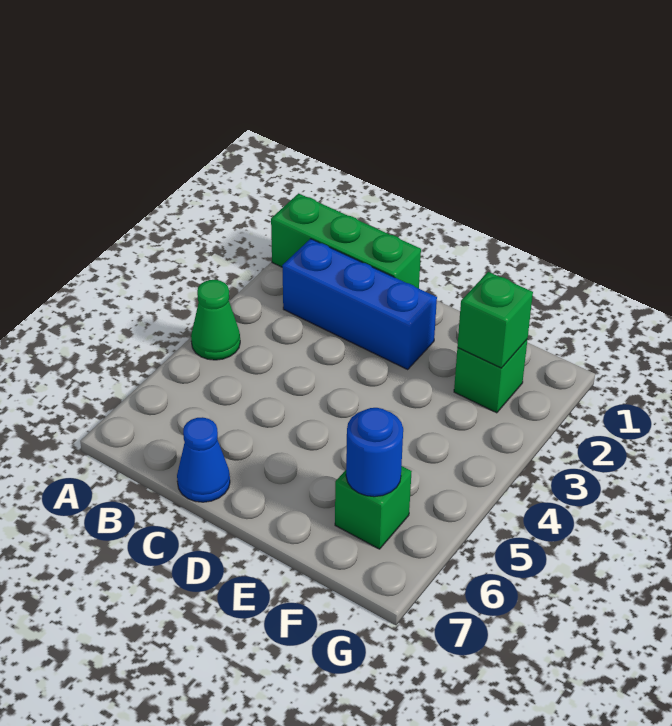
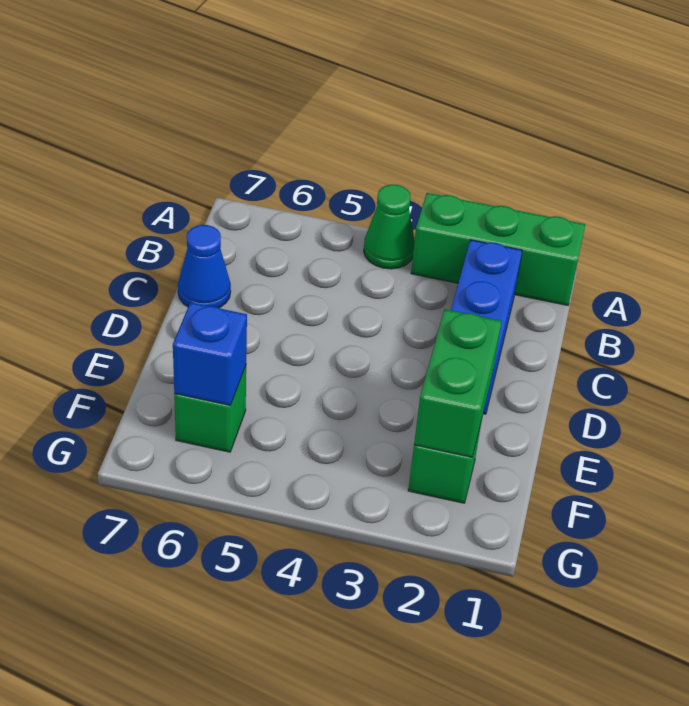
green 1x3 brick [271,193,421,288] -> green 1x3 brick turned to [411,193,585,305]
green 1x1 brick [457,272,533,368] -> green 1x2 brick [414,309,502,457]
blue 1x1 round brick [346,408,403,497] -> blue 1x1 brick [173,302,247,405]

